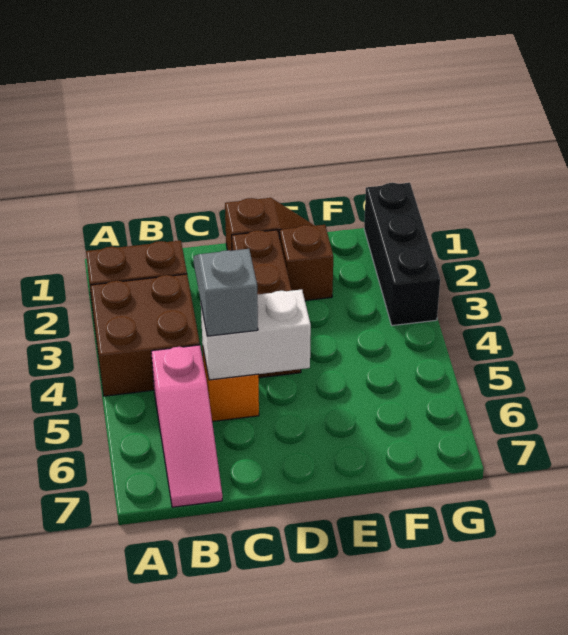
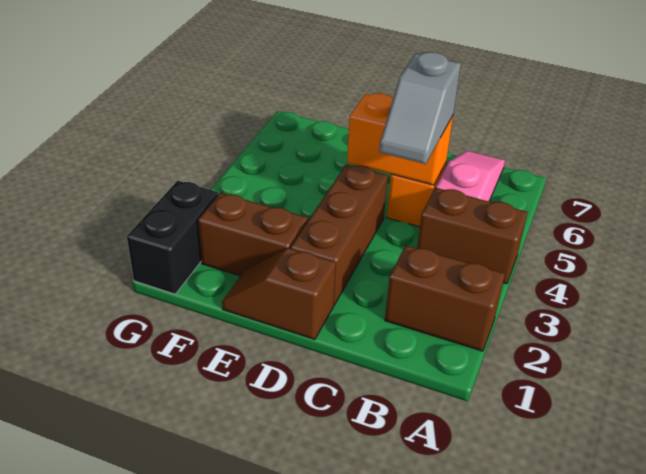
brown 2x2 brick [90,274,200,396] -> brown 1x2 brick [417,188,527,284]
white 1x2 brick [201,289,311,380] -> orange 1x2 brick [347,94,453,185]
brown 1x1 brick [280,225,333,300] -> brown 1x2 brick [198,193,308,276]
black 1x3 brick [364,183,440,326] -> black 1x2 brick [127,181,218,294]

